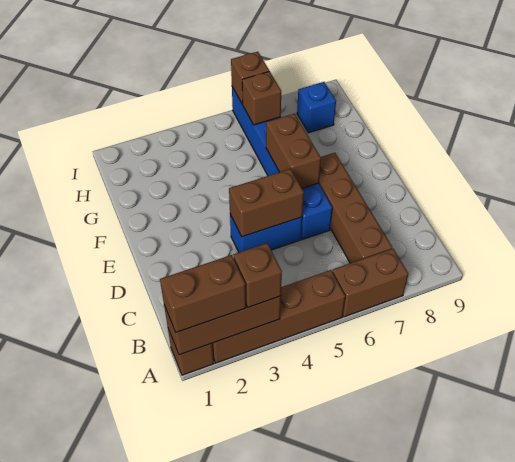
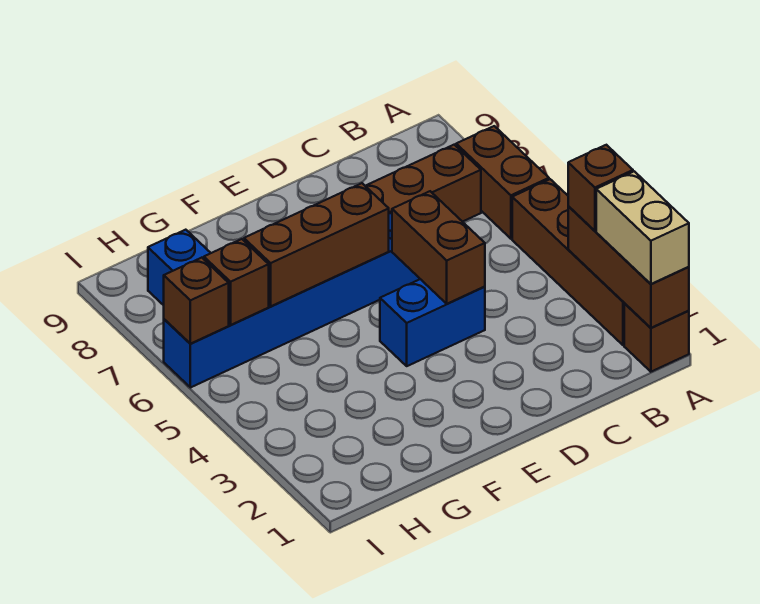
brown 1x2 brick [160,255,246,332] -> tan 1x2 brick [596,171,689,284]
blue 1x2 brick [230,214,302,252] -> blue 1x2 brick turned to [380,279,485,366]
brown 1x2 brick [266,114,321,188] -> brown 1x3 brick [244,183,389,306]

